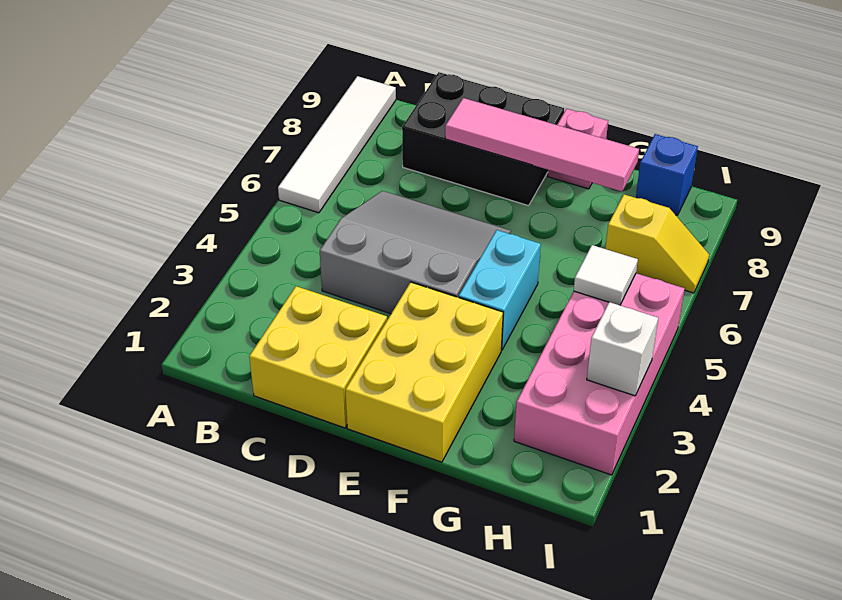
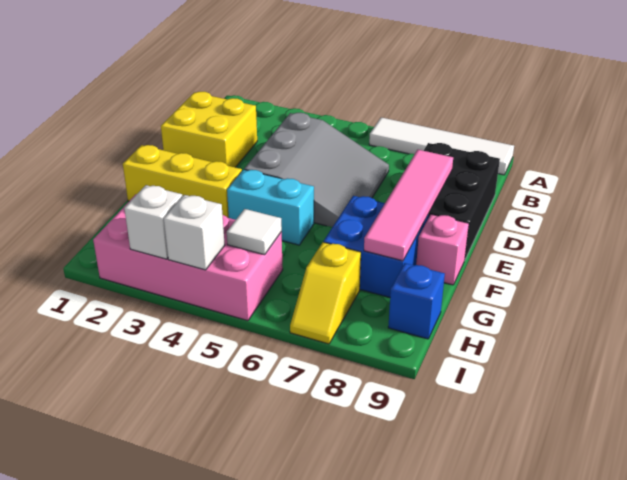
yellow 2x3 brick [345,282,503,462] -> yellow 1x3 brick [123,145,242,218]
none -> blue 2x2 brick [324,196,429,297]
none -> white 1x1 brick [164,195,225,270]

